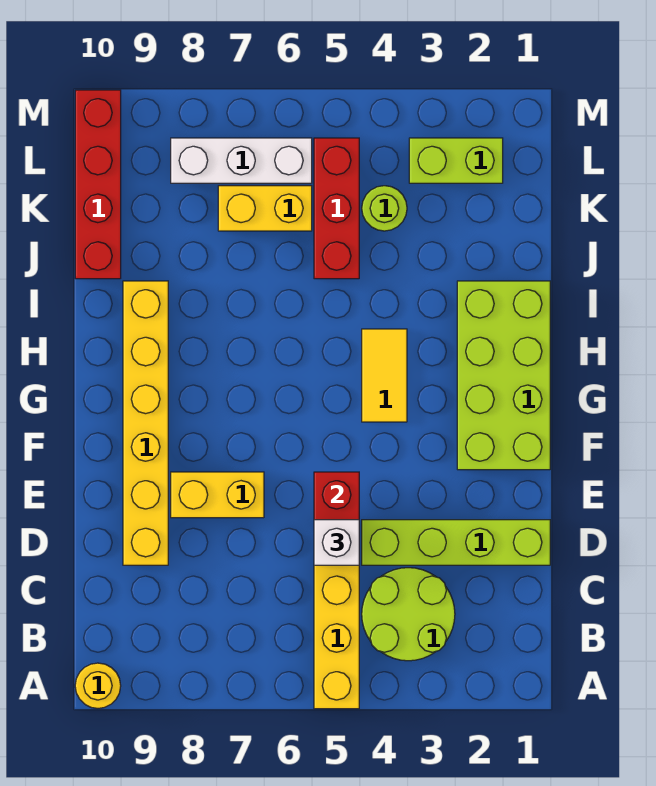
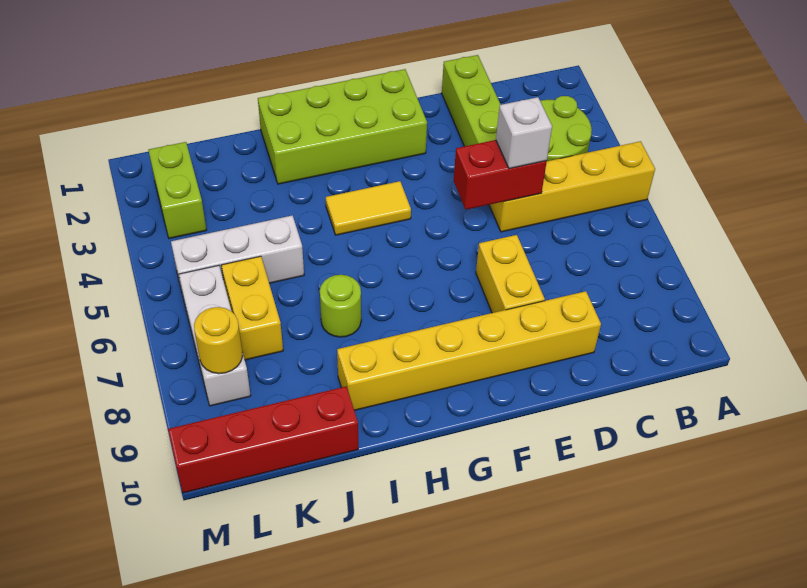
yellow 1x1 round brick [75,663,121,708] -> yellow 1x1 round brick moved to [194,307,242,373]
red 1x3 brick [314,138,359,279] -> white 1x3 brick [171,215,304,295]
lime 1x1 round brick [362,186,407,231] -> lime 1x1 round brick moved to [320,275,361,337]

